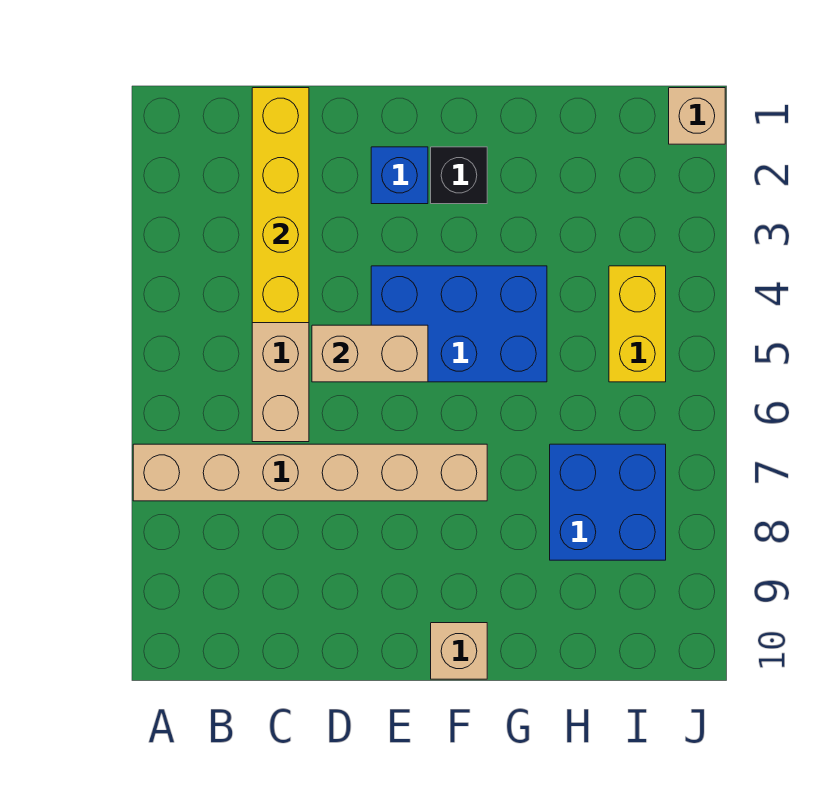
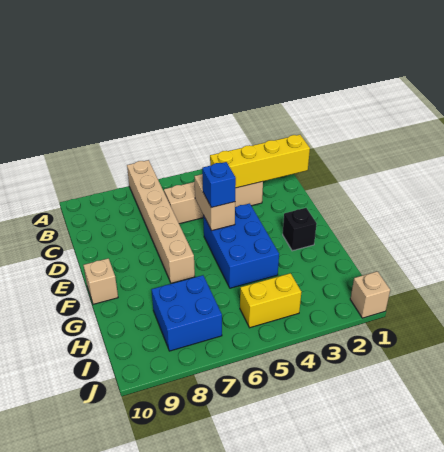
blue 1x1 brick [371,147,428,204] -> blue 1x1 brick moved to [202,162,236,208]

